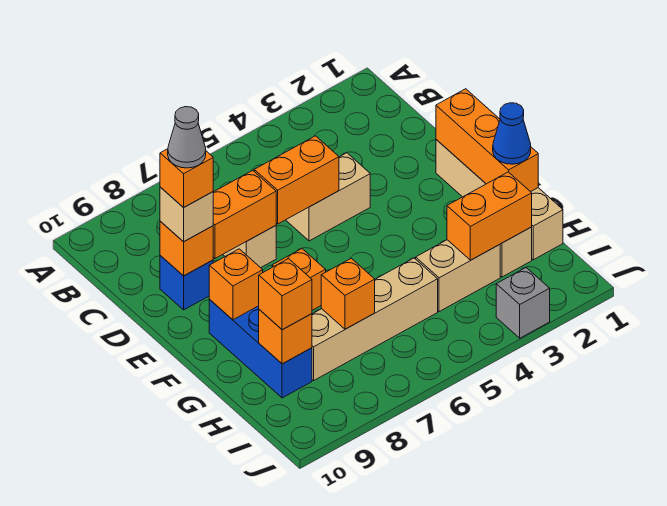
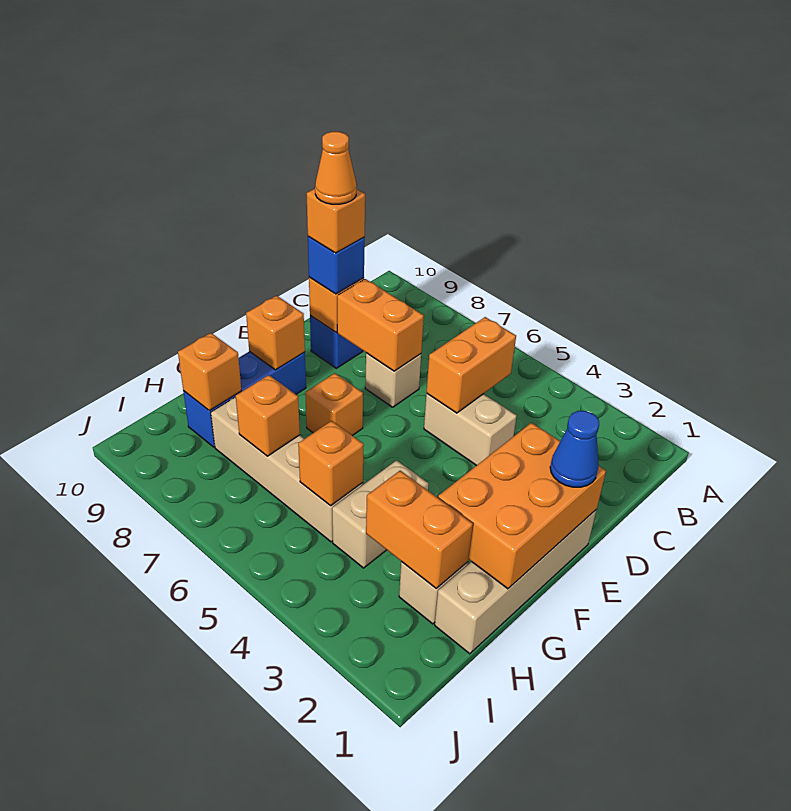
orange 1x2 brick [254,136,339,224] -> orange 1x2 brick turned to [426,317,516,413]
tan 1x1 brick [160,187,213,242] -> blue 1x1 brick [308,236,365,294]
grey 1x1 cone [168,107,206,168] -> orange 1x1 cone [315,132,357,204]
orange 1x3 brick [436,89,538,192] -> orange 2x3 brick [438,423,606,589]
blue 1x1 cone [493,103,531,164] -> blue 1x1 cone moved to [550,411,599,487]
tan 1x2 brick [416,240,500,312] -> tan 1x2 brick turned to [332,460,429,568]
orange 1x1 brick [259,259,312,330] -> orange 1x1 brick moved to [298,421,364,505]
grey 1x1 brick [496,268,550,338] -> none

